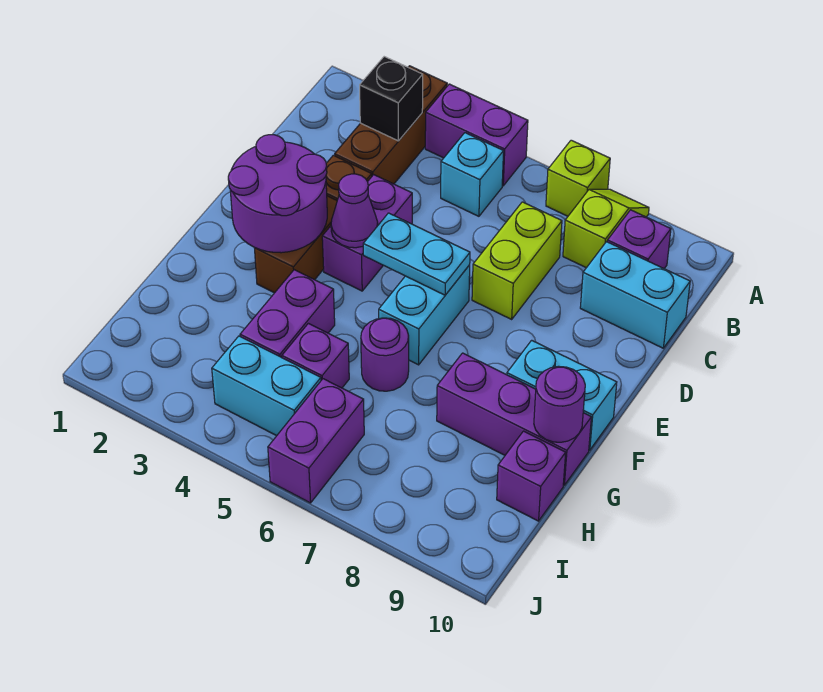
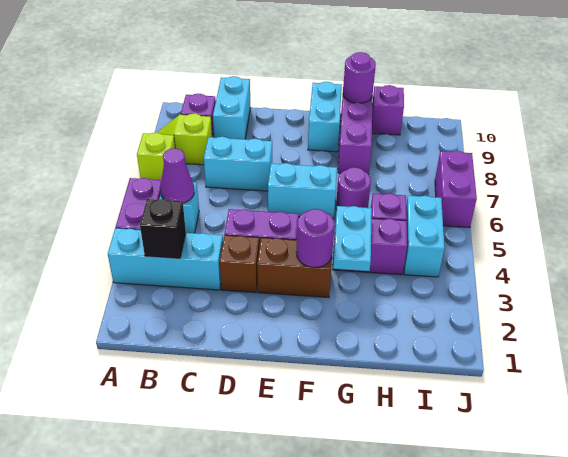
brown 1x3 brick [335,66,447,184] -> cyan 1x3 brick [108,228,223,290]
lime 1x2 brick [472,202,562,319] -> cyan 1x2 brick [204,137,272,191]
purple 2x2 round brick [228,135,327,253] -> purple 1x1 round brick [296,209,334,267]
purple 1x1 cone [331,174,378,248] -> purple 1x1 cone moved to [160,148,194,203]
cyan 1x2 plate [363,213,470,295] -> cyan 1x2 plate moved to [333,206,372,271]
purple 1x2 brick [268,379,364,503] -> purple 1x2 brick turned to [435,151,477,228]

